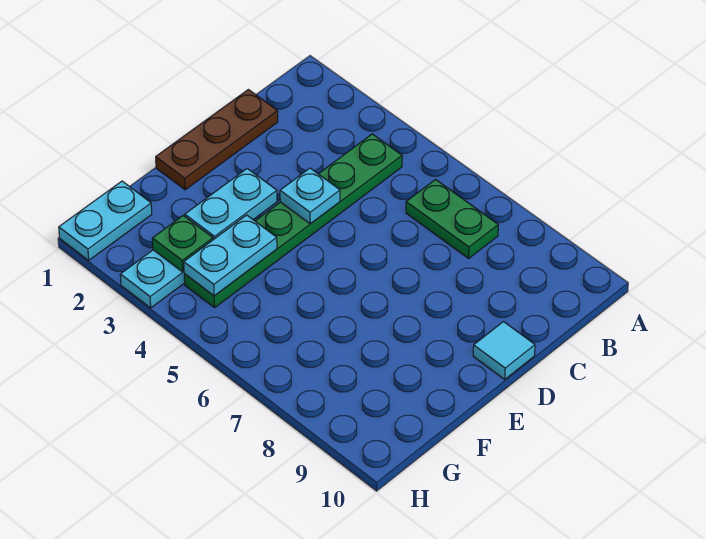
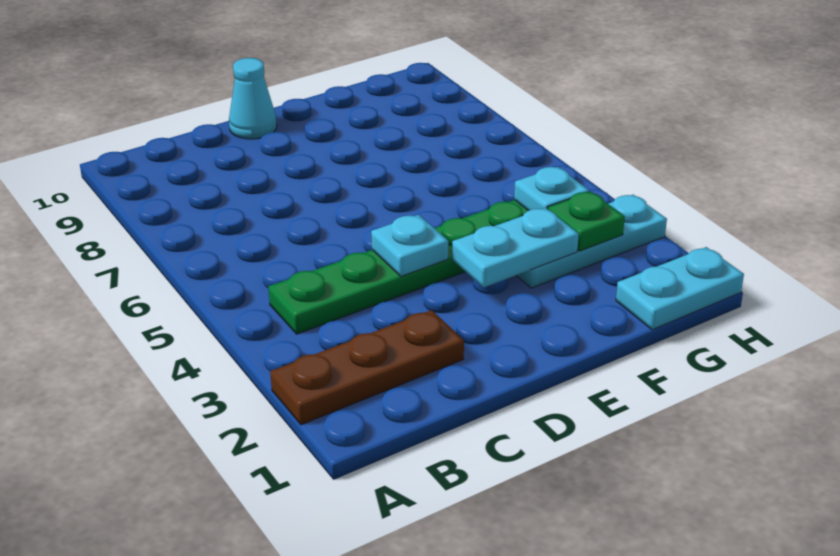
green 1x2 plate [406,180,498,258] -> none
brown 1x3 plate [156,90,278,190] -> brown 1x3 plate moved to [270,310,464,425]
cyan 1x1 tile [473,322,535,379] -> cyan 1x1 cone [229,58,277,139]
cyan 1x2 plate [184,215,277,296] -> cyan 1x1 plate [514,167,589,211]

